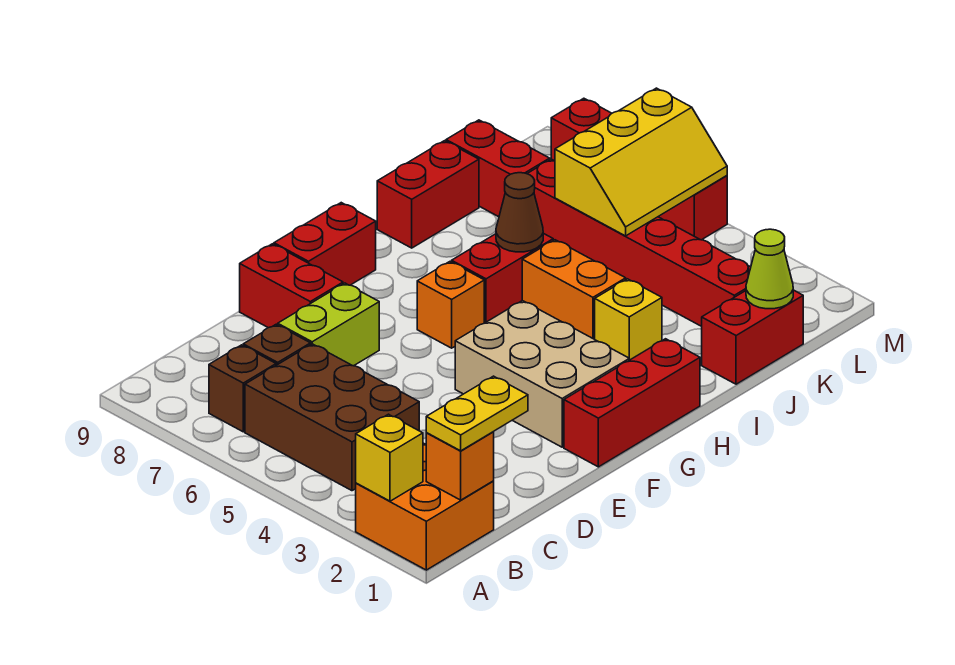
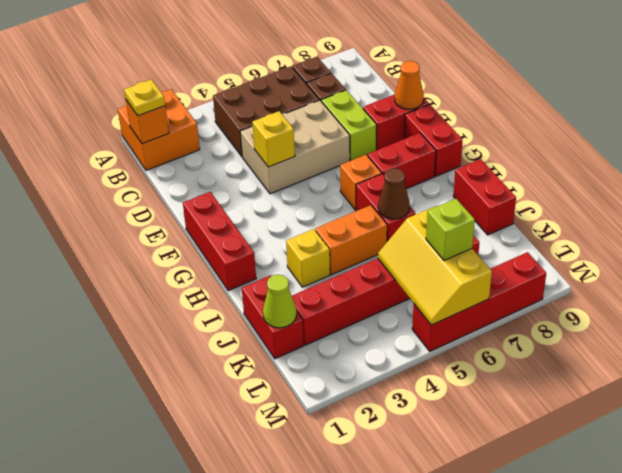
yellow 1x1 brick [356,414,423,501] -> yellow 1x1 brick moved to [252,111,295,167]
yellow 1x2 plate [426,376,528,451] -> yellow 1x1 plate [124,79,165,116]
none -> orange 1x1 cone [395,61,424,109]
tan 2x3 brick [455,301,629,447] -> tan 2x3 brick moved to [240,100,350,194]
red 1x2 brick [446,120,550,217] -> red 1x2 brick moved to [368,133,436,189]
none -> lime 1x1 brick [426,199,475,261]

